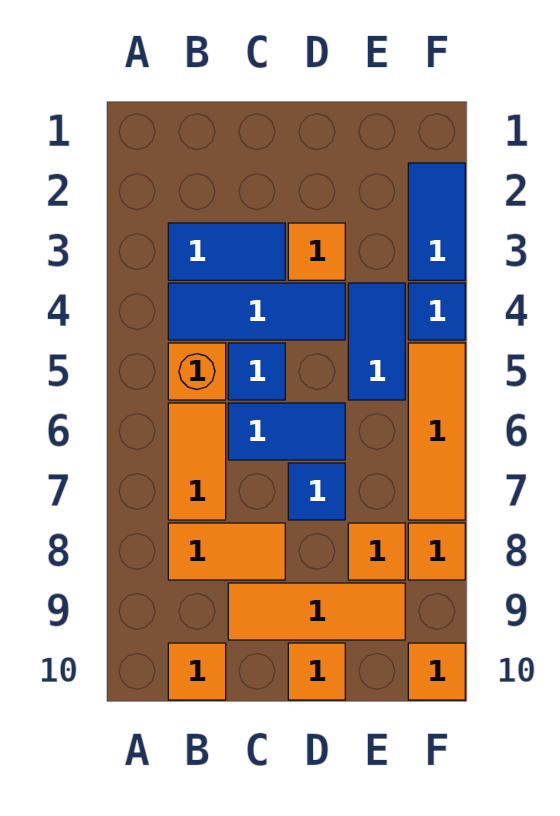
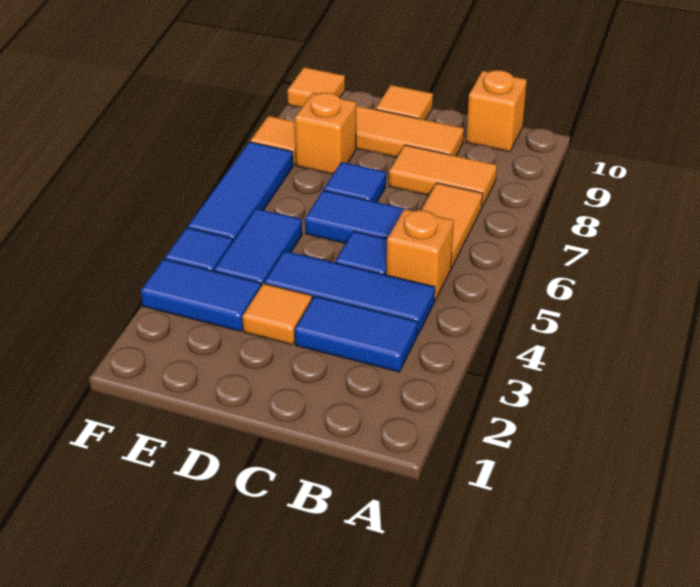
orange 1x1 tile [168,643,226,700] -> orange 1x1 brick [466,70,527,152]
orange 1x1 tile [348,523,405,580] -> orange 1x1 brick [295,93,356,174]
blue 1x2 tile [408,163,465,280] -> blue 1x2 tile turned to [141,259,261,331]
orange 1x3 tile [408,343,465,520] -> blue 1x3 tile [188,142,293,241]

